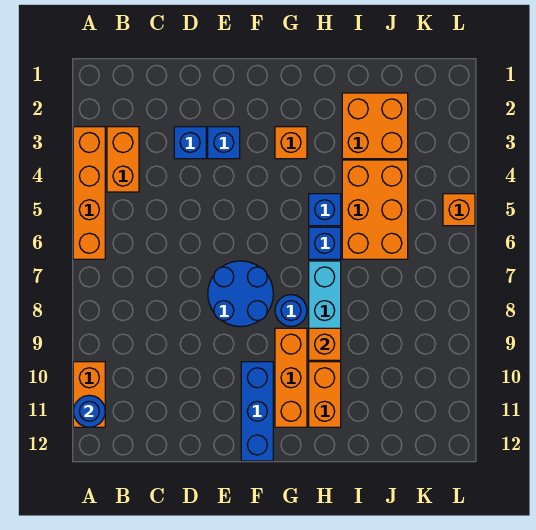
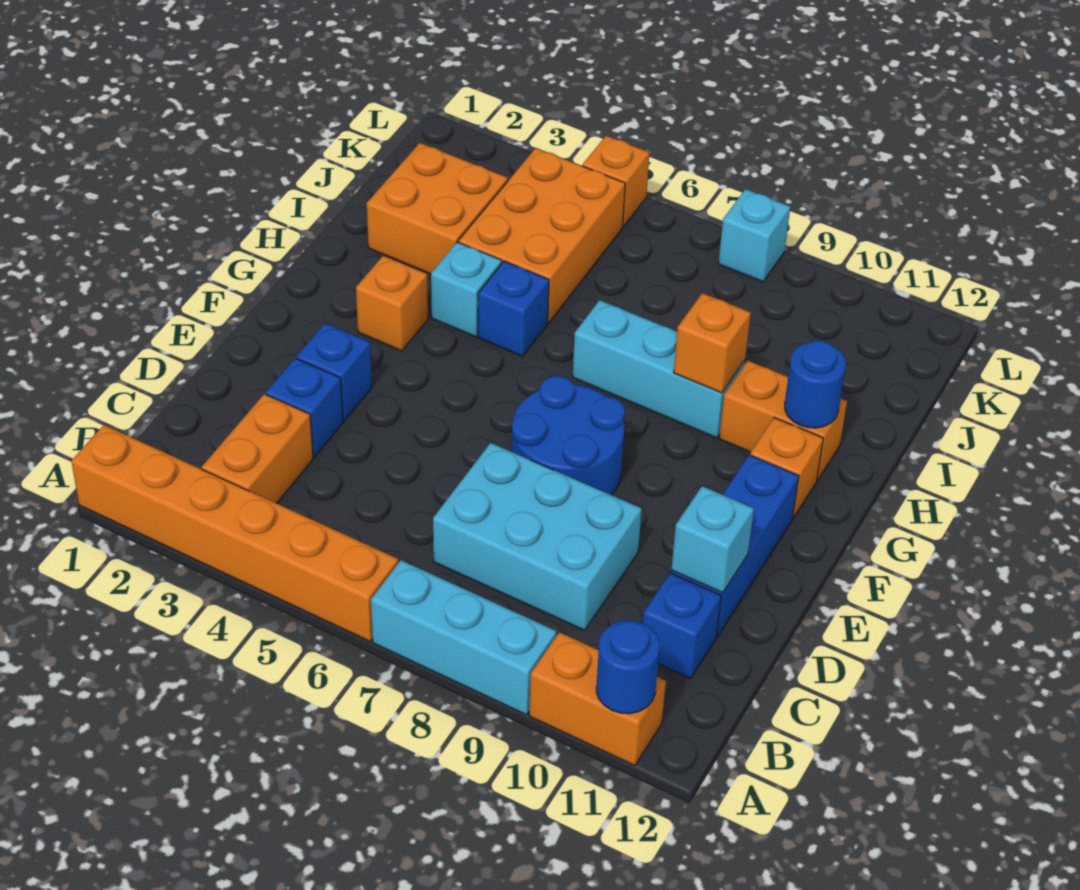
orange 1x4 brick [73,127,105,259] -> orange 1x6 brick [71,425,398,641]
none -> cyan 1x3 brick [371,560,557,715]
orange 1x2 brick [107,127,139,192] -> orange 1x2 brick turned to [202,394,313,503]
none -> cyan 2x3 brick [433,443,642,630]
none -> cyan 1x1 brick [671,486,754,593]
blue 1x3 brick [241,362,273,461] -> blue 1x3 brick turned to [671,455,799,636]
blue 1x1 round brick [275,295,307,326] -> blue 1x1 round brick moved to [785,341,846,428]
orange 1x3 brick [275,328,307,427] -> orange 1x1 brick [750,418,823,518]
none -> cyan 1x1 brick [431,242,502,337]
blue 1x1 brick [309,227,341,259] -> blue 1x1 brick moved to [643,573,721,678]
orange 2x3 brick [342,160,408,259] -> orange 2x3 brick turned to [458,148,625,323]
none -> cyan 1x1 brick [718,189,790,282]

